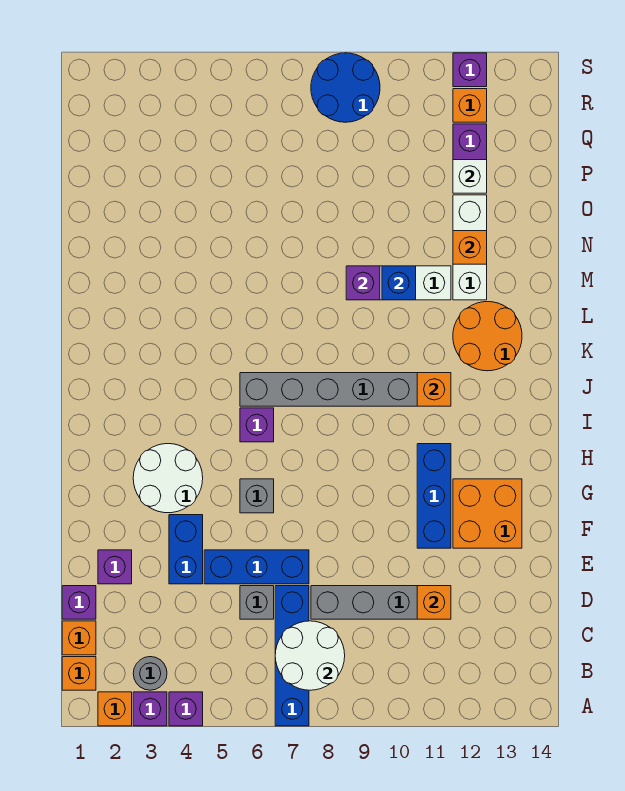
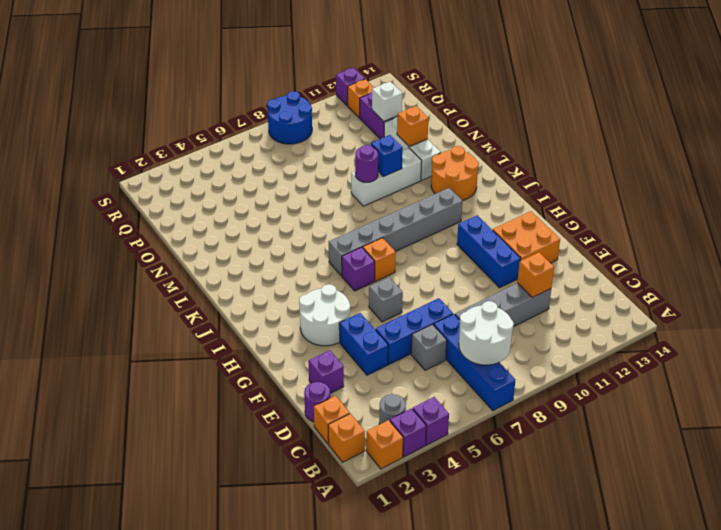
purple 1x1 brick [62,586,96,619] -> purple 1x1 round brick [304,382,330,422]
orange 1x1 brick [417,373,451,406] -> orange 1x1 brick moved to [363,238,396,281]
purple 1x1 brick [346,266,380,300] -> purple 1x1 round brick [355,145,378,182]

